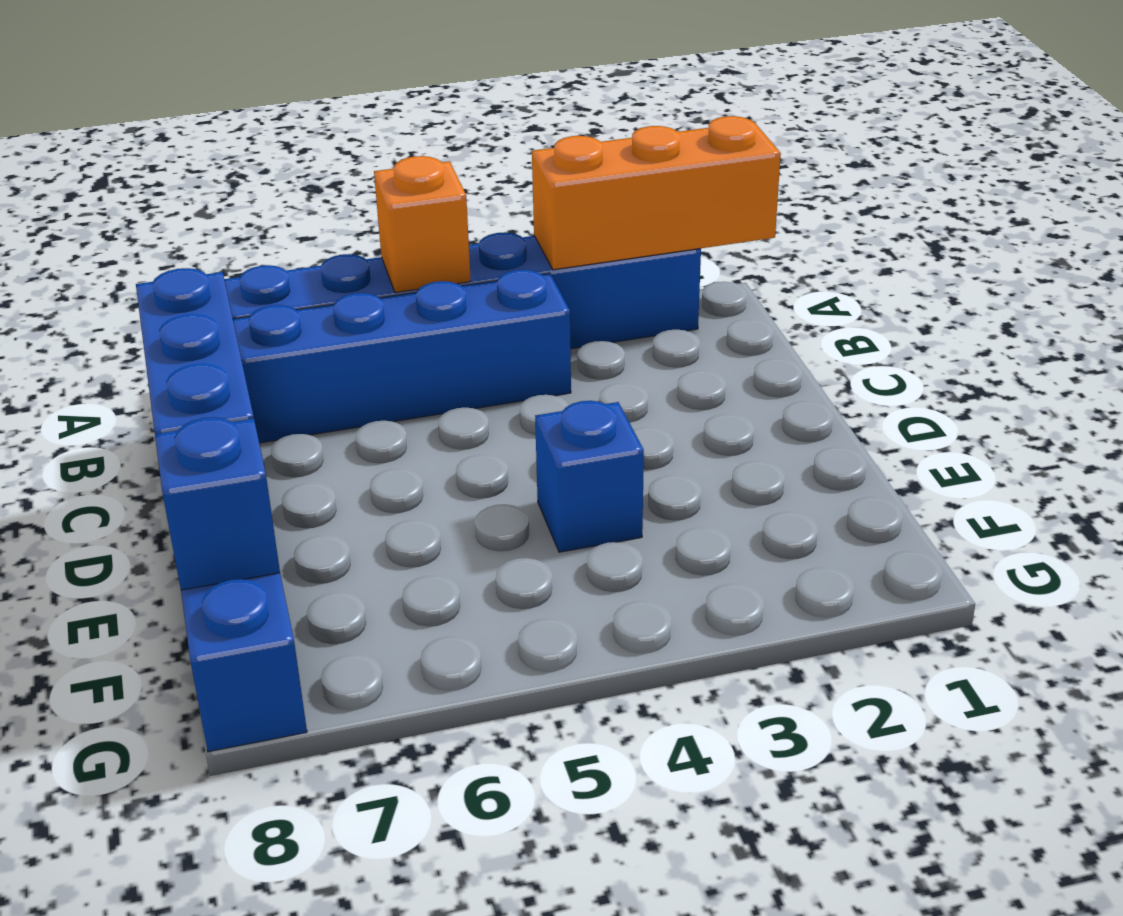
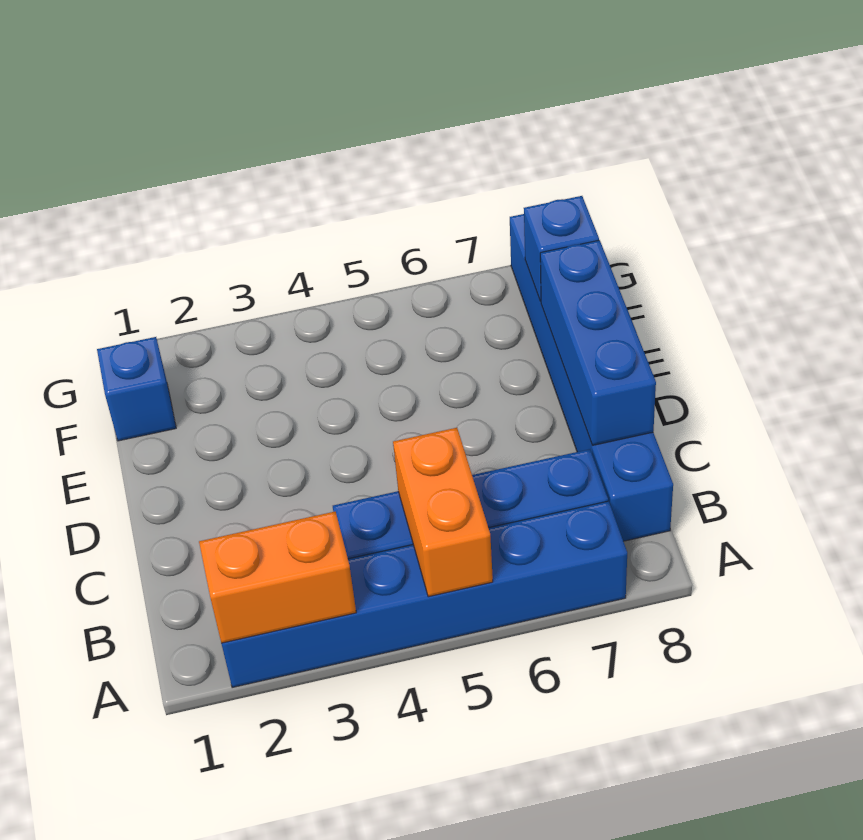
orange 1x3 brick [532,116,781,270] -> orange 1x2 brick [199,512,356,643]
orange 1x1 brick [374,156,471,293] -> orange 1x2 brick [393,428,493,597]
blue 1x1 brick [535,401,644,552] -> blue 1x1 brick moved to [97,337,176,441]

